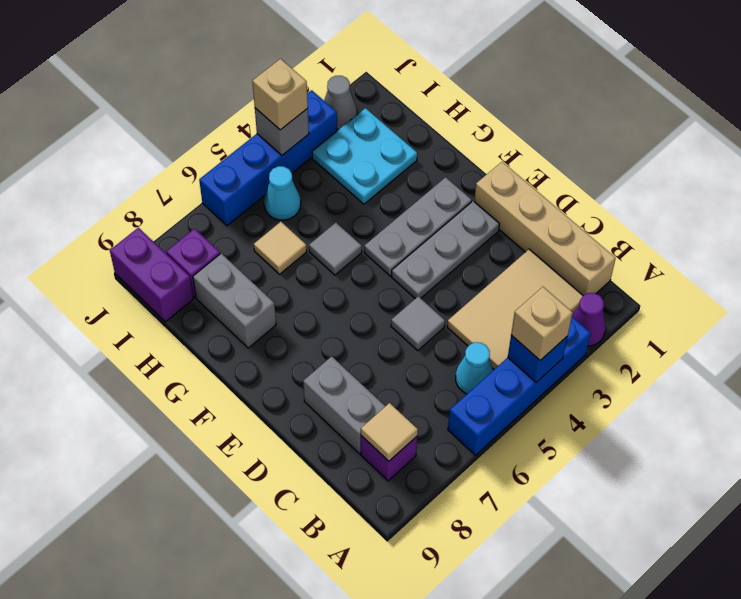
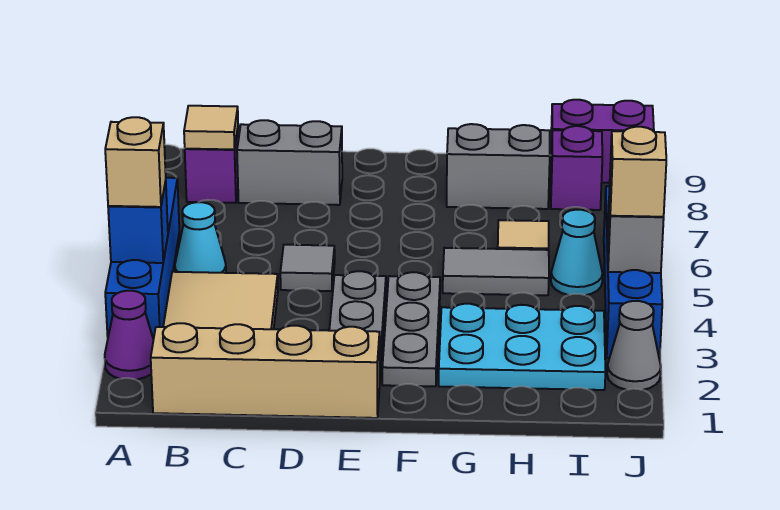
grey 1x1 tile [309,223,362,275] -> grey 1x2 tile [443,248,549,295]
cyan 2x2 plate [312,108,417,204] -> cyan 2x3 plate [439,304,605,390]

